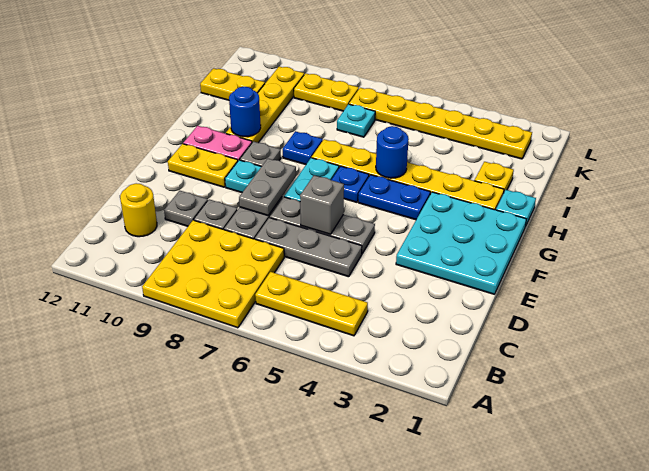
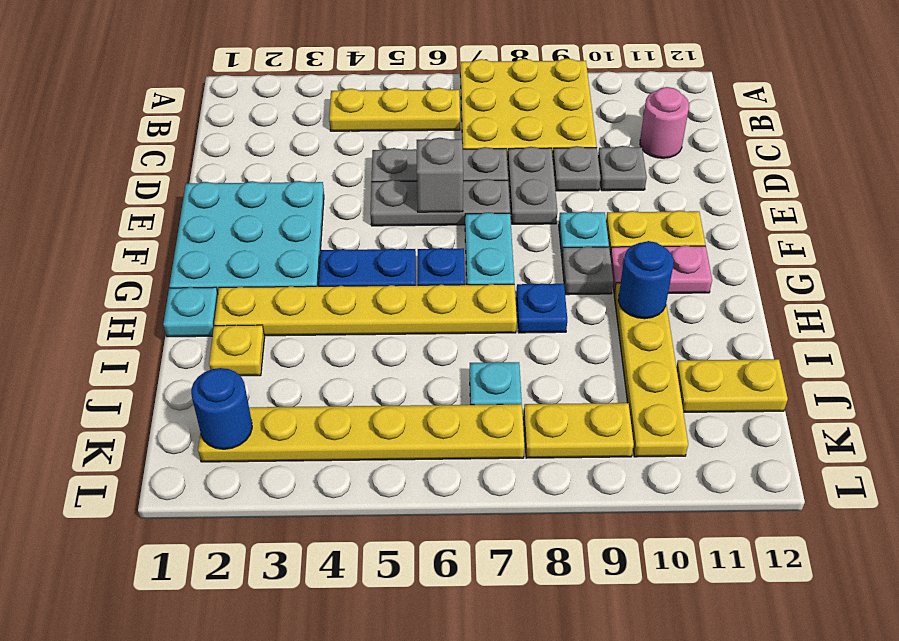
yellow 1x1 round brick [120,183,157,237] -> pink 1x1 round brick [640,87,689,158]
grey 1x2 plate [239,159,296,216] -> none
blue 1x1 round brick [376,126,409,178] -> blue 1x1 round brick moved to [191,368,252,449]

